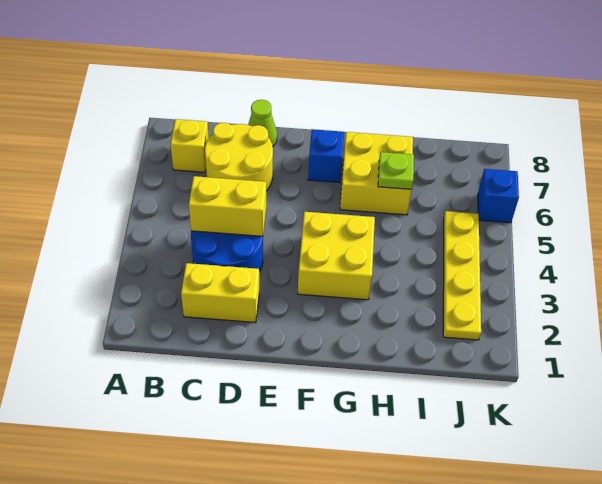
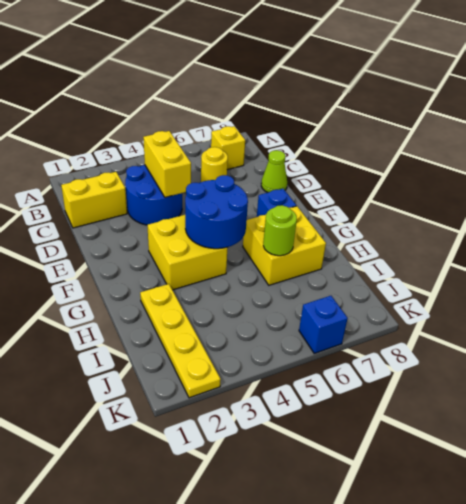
yellow 1x2 brick [181,263,259,323] -> yellow 1x2 brick turned to [61,172,127,228]
yellow 2x2 round brick [205,123,273,191] -> yellow 1x1 round brick [201,147,228,182]
none -> blue 2x2 round brick [185,175,248,249]
lime 1x1 plate [378,152,414,190] -> lime 1x1 round brick [263,205,297,256]
yellow 1x4 plate [443,211,481,340] -> yellow 1x4 plate turned to [140,284,221,398]

